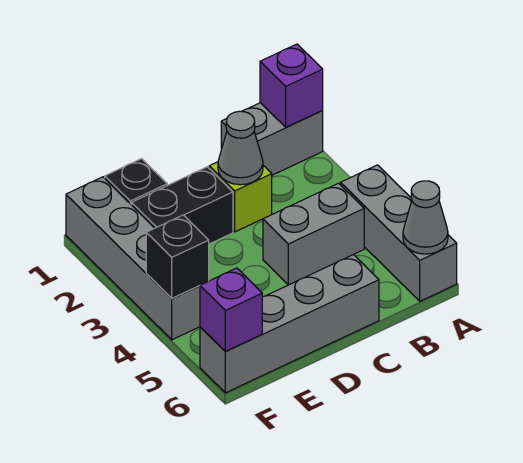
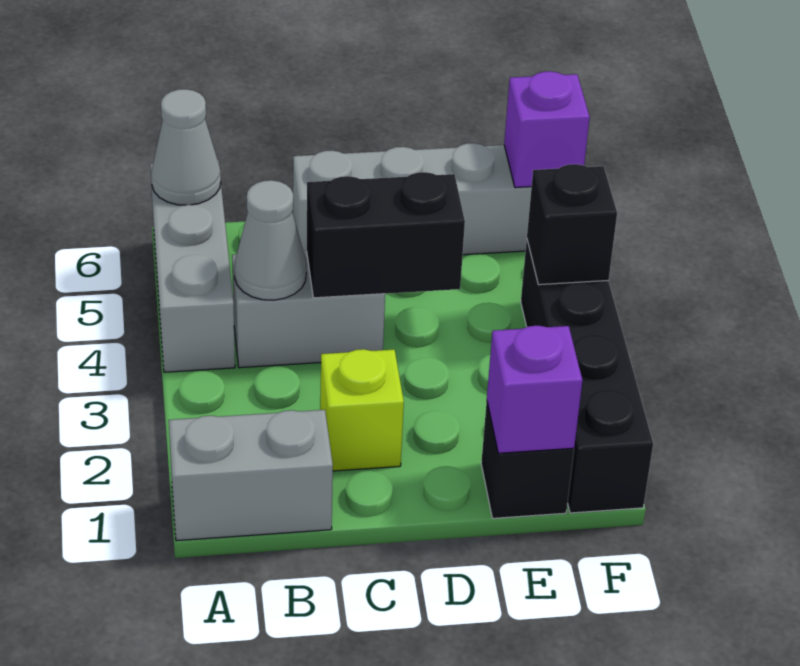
purple 1x1 brick [260,44,323,127] -> purple 1x1 brick moved to [487,326,582,453]
grey 1x1 cone [218,111,263,185] -> grey 1x1 cone moved to [234,180,306,300]
black 1x2 brick [132,167,233,244] -> black 1x2 brick moved to [307,172,465,298]
grey 1x4 brick [66,177,200,340] -> black 1x4 brick [521,240,653,513]

